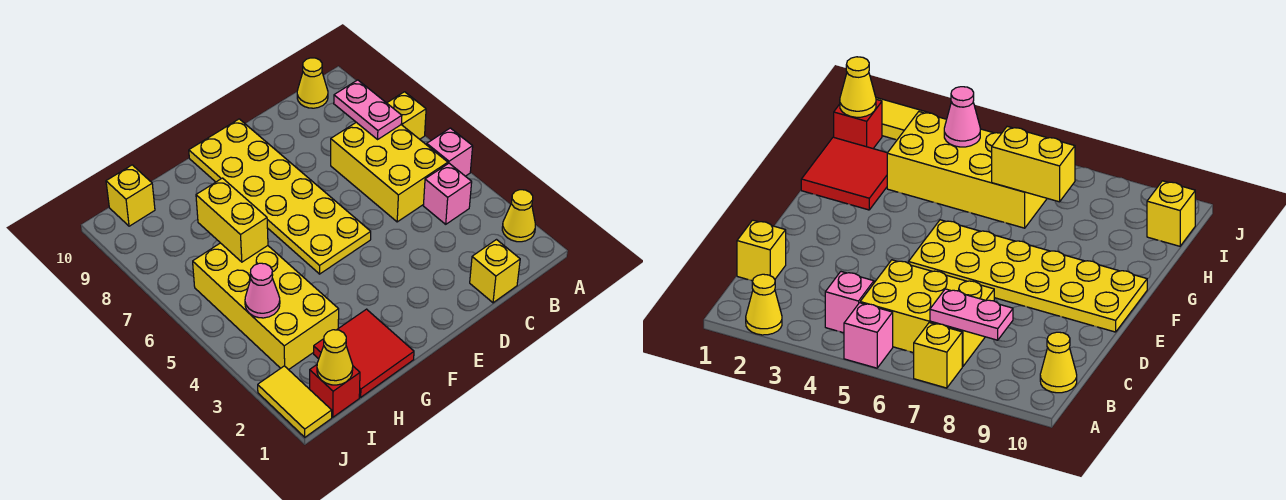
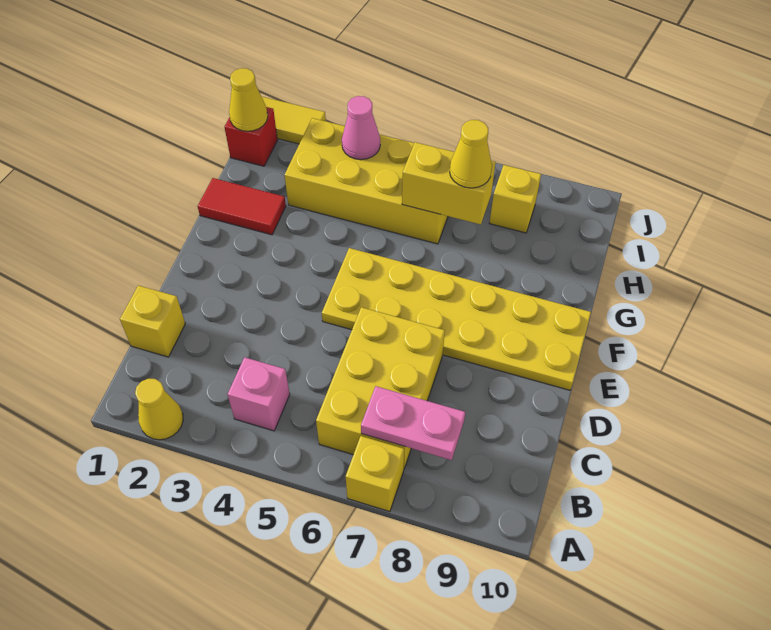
pink 1x1 brick [427,128,473,176] -> none
yellow 2x3 brick [331,122,448,222] -> yellow 2x3 brick turned to [316,307,445,468]
yellow 1x1 cone [297,58,328,108] -> yellow 1x1 cone moved to [450,120,492,188]
red 2x2 tile [314,309,414,397] -> red 1x2 tile [198,178,286,235]
yellow 1x1 brick [106,165,155,226] -> yellow 1x1 brick moved to [490,165,541,233]

